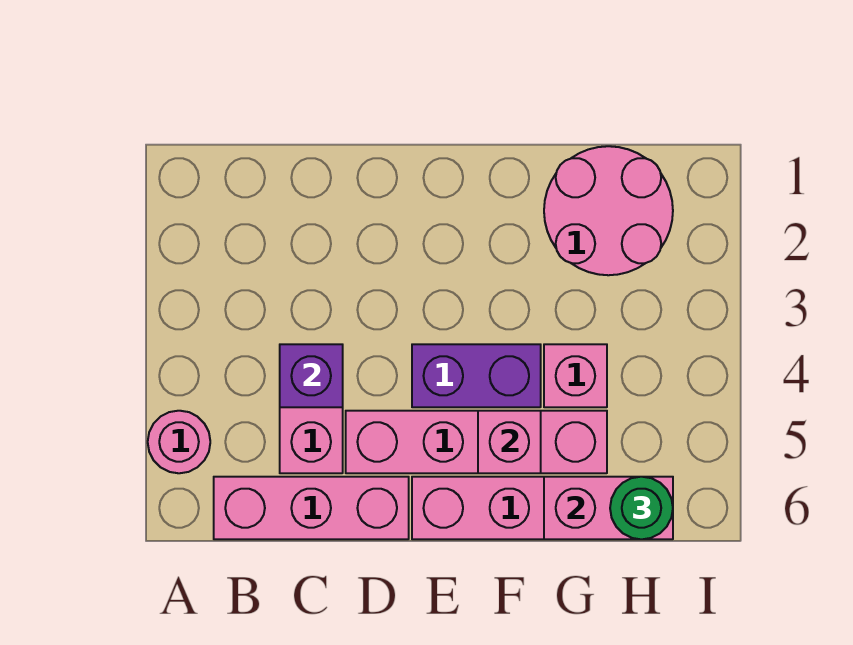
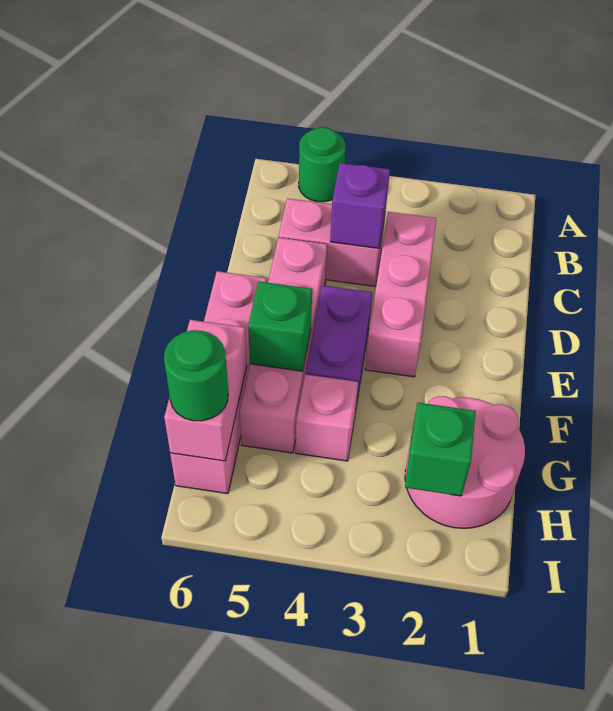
pink 1x1 round brick [148,411,210,473] -> green 1x1 round brick [299,127,346,202]
pink 1x3 brick [214,477,409,539] -> pink 1x3 brick moved to [365,212,437,377]
pink 1x1 brick [478,411,541,473] -> green 1x1 brick [248,281,312,371]
none -> green 1x1 brick [405,403,476,496]

